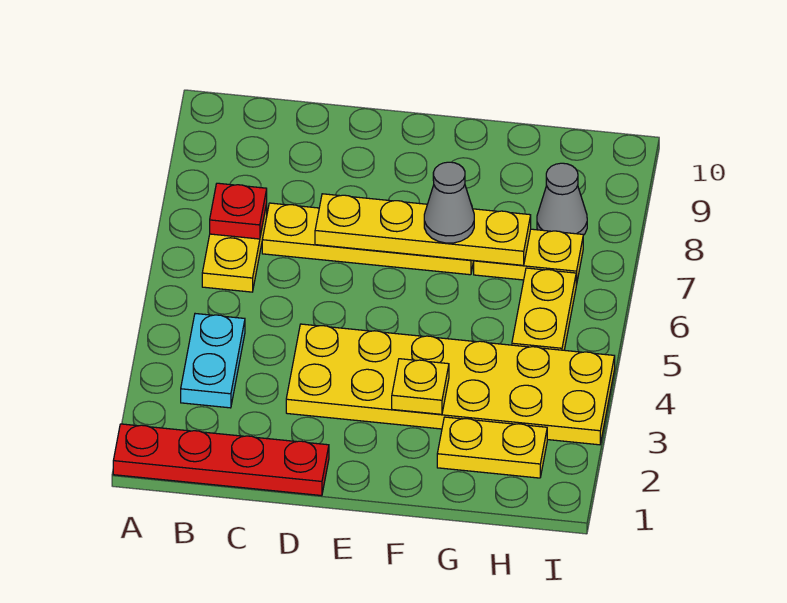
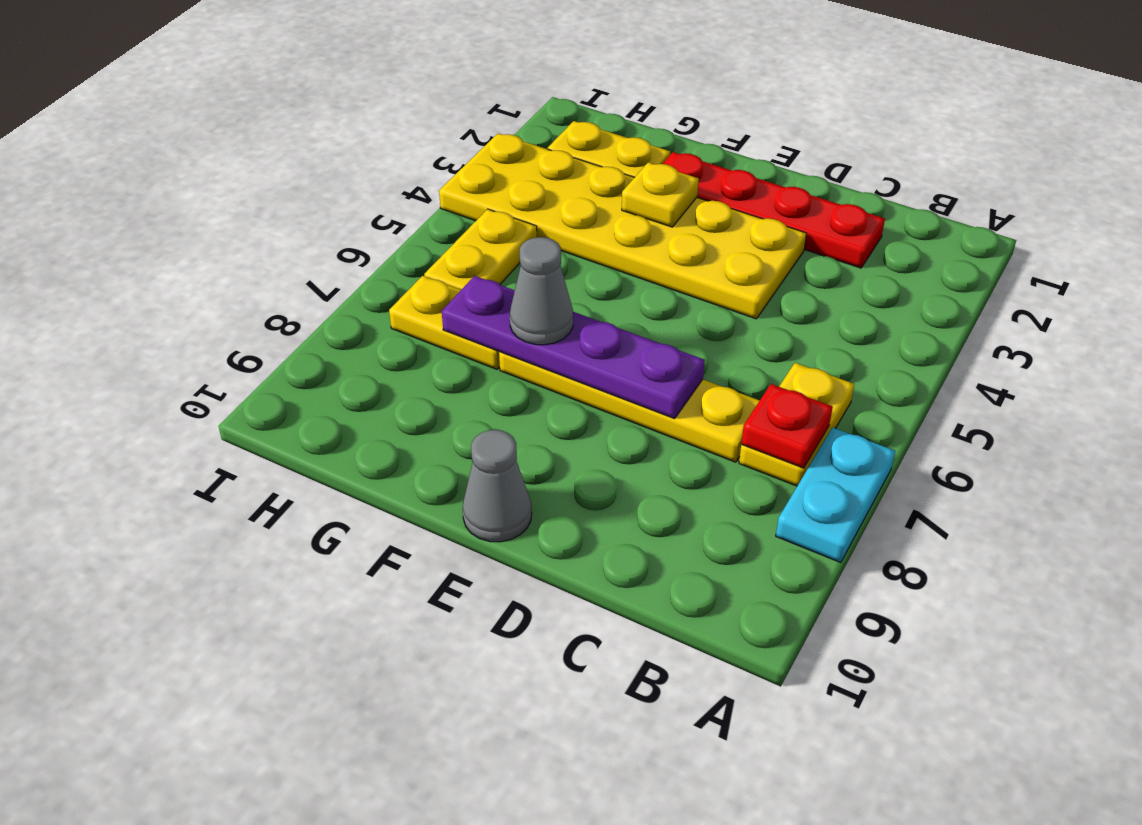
red 1x4 plate [113,424,329,496] -> red 1x4 plate moved to [663,152,885,268]
cyan 1x2 plate [181,314,245,408] -> cyan 1x2 plate moved to [776,428,895,563]
yellow 1x4 plate [315,194,531,265] -> purple 1x4 plate [442,276,705,419]
grey 1x1 cone [537,163,587,235] -> grey 1x1 cone moved to [463,430,532,542]

